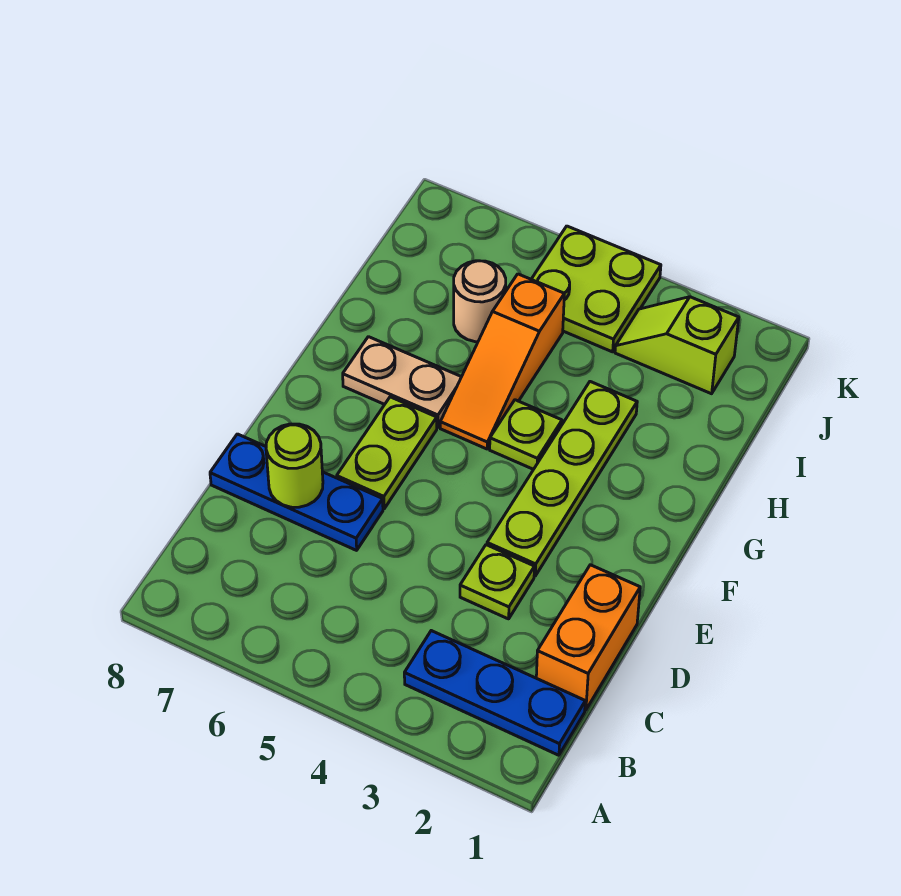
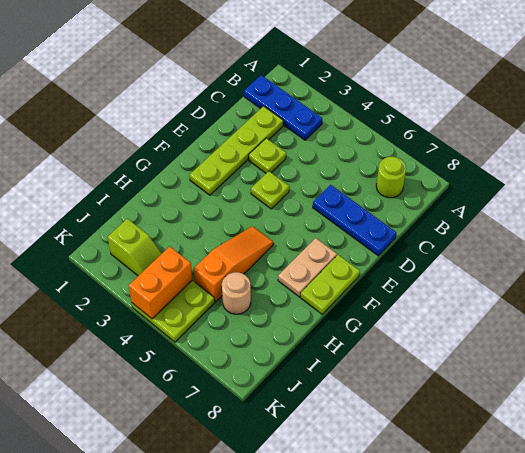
orange 1x2 brick [536,565,640,710] -> orange 1x2 brick moved to [129,246,192,319]
lime 1x1 round brick [266,424,323,507] -> lime 1x1 round brick moved to [376,157,406,198]
lime 1x4 plate [487,382,637,576] -> lime 1x4 plate moved to [190,106,283,195]
lime 1x2 plate [337,397,437,509] -> lime 1x2 plate moved to [301,255,360,314]
lime 1x1 plate [490,400,562,469] -> lime 1x1 plate moved to [251,171,289,209]
tan 1x2 plate [343,337,461,428] -> tan 1x2 plate turned to [278,238,337,297]

